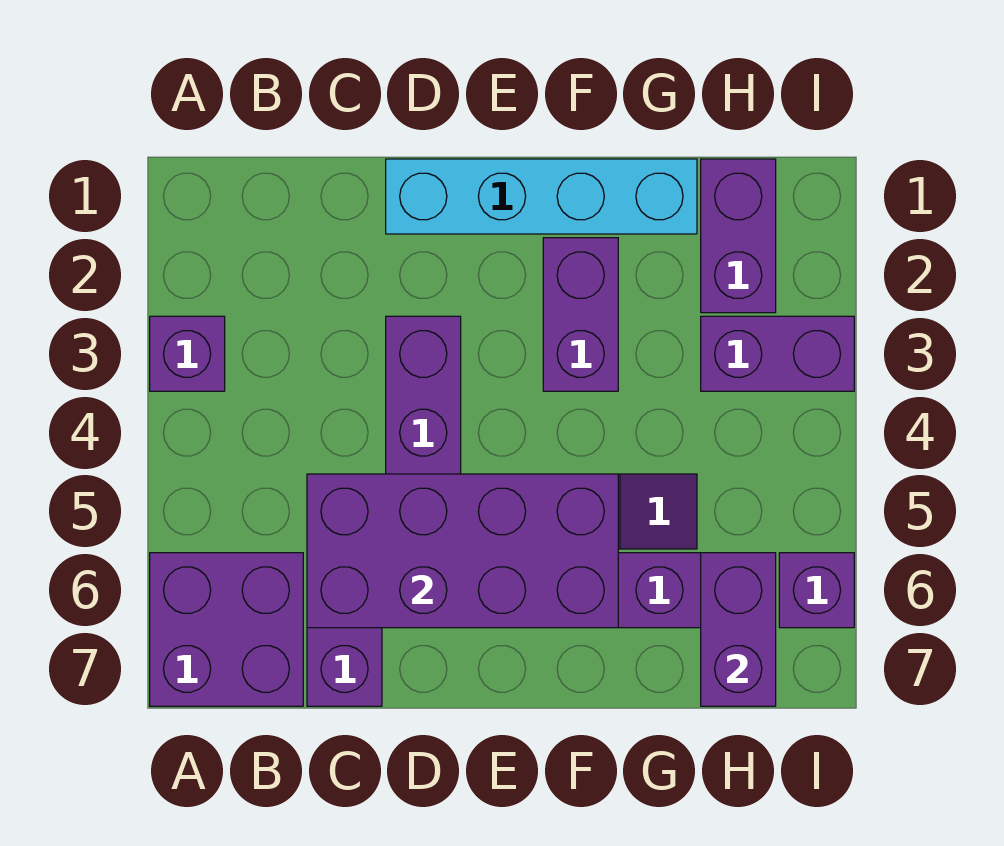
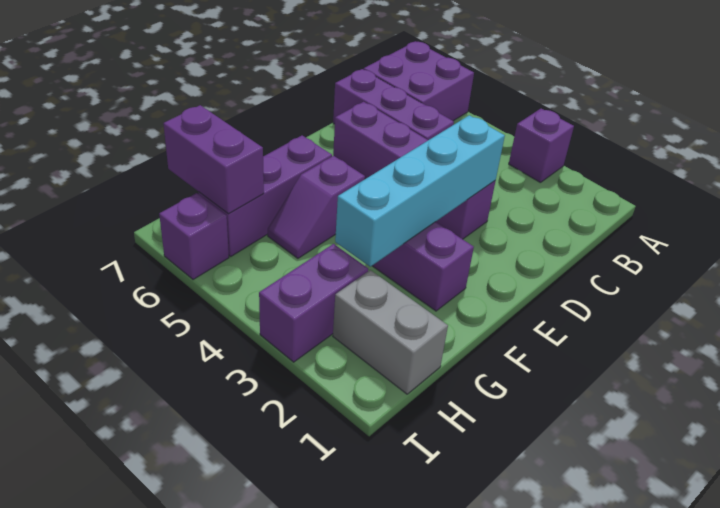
purple 2x4 brick [307,474,618,628] -> none
cyan 1x4 brick [386,159,697,234] -> cyan 1x4 brick moved to [335,115,505,267]
purple 1x2 brick [701,159,776,313] -> grey 1x2 brick [333,270,448,394]

